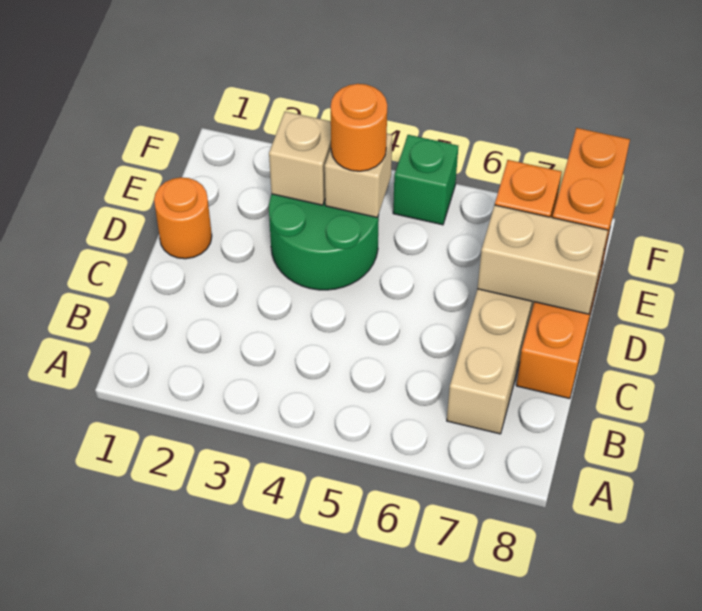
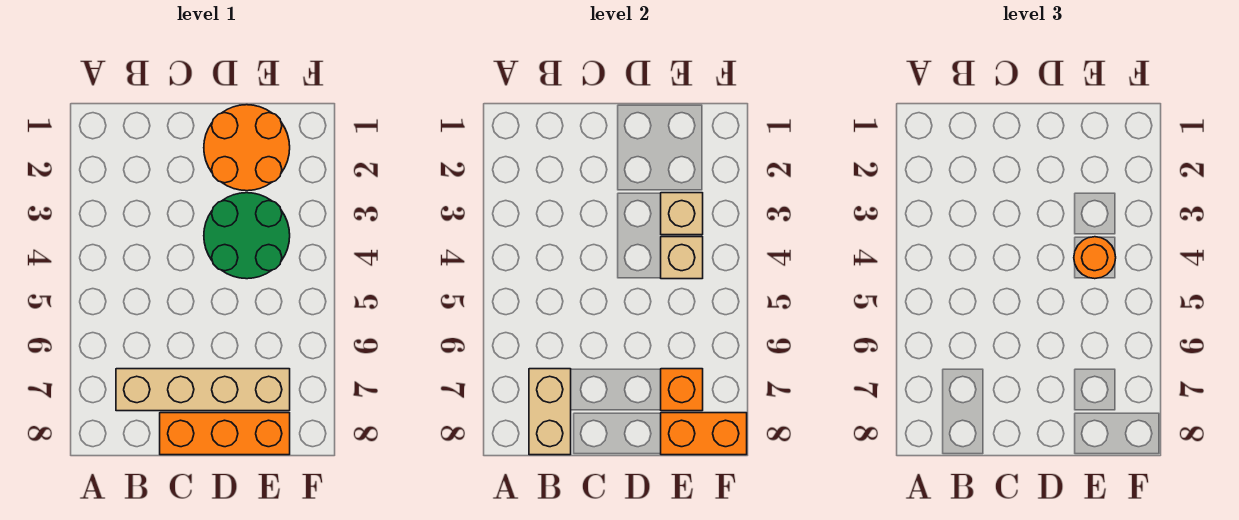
orange 1x1 round brick [154,177,212,259] -> orange 2x2 round brick [204,105,290,191]
tan 1x2 brick [477,205,608,314] -> tan 1x2 brick moved to [529,369,571,455]
green 1x1 brick [393,135,458,225] -> none

